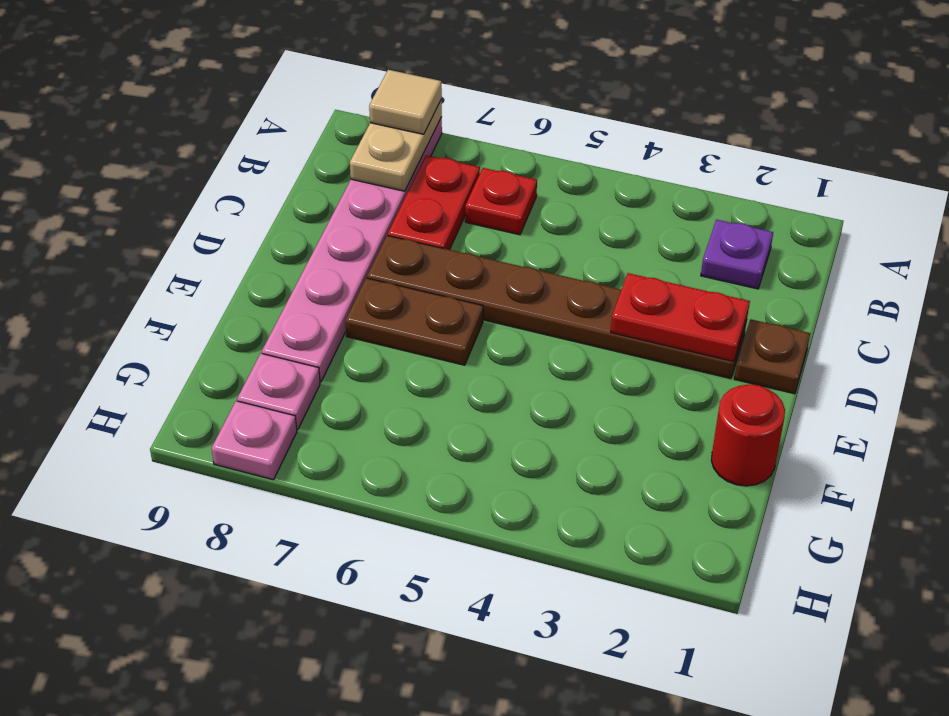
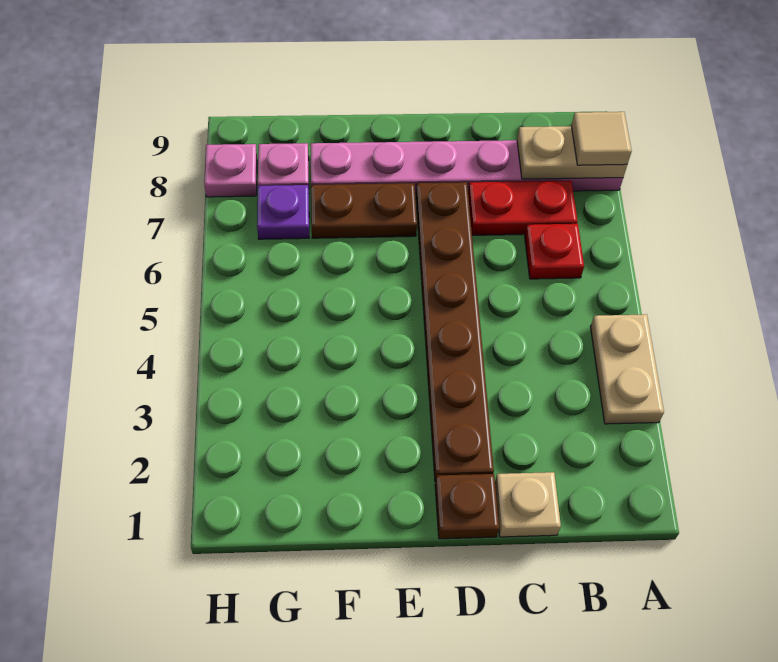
none -> tan 1x2 plate [590,314,664,424]
purple 1x1 plate [701,220,773,289] -> purple 1x1 plate moved to [257,185,309,239]
none -> tan 1x1 plate [495,472,561,537]
red 1x2 plate [611,273,750,362] -> none
brown 1x2 plate [345,278,483,365] -> brown 1x2 plate turned to [311,183,417,238]
red 1x1 round brick [711,384,785,486] -> none

